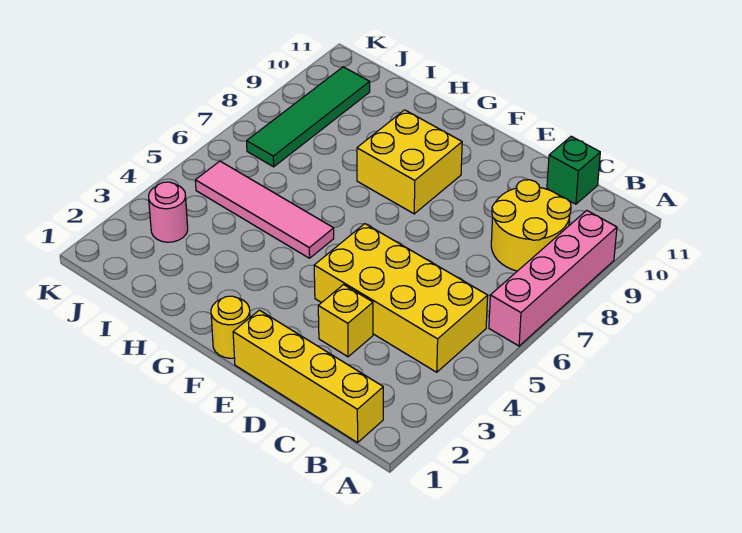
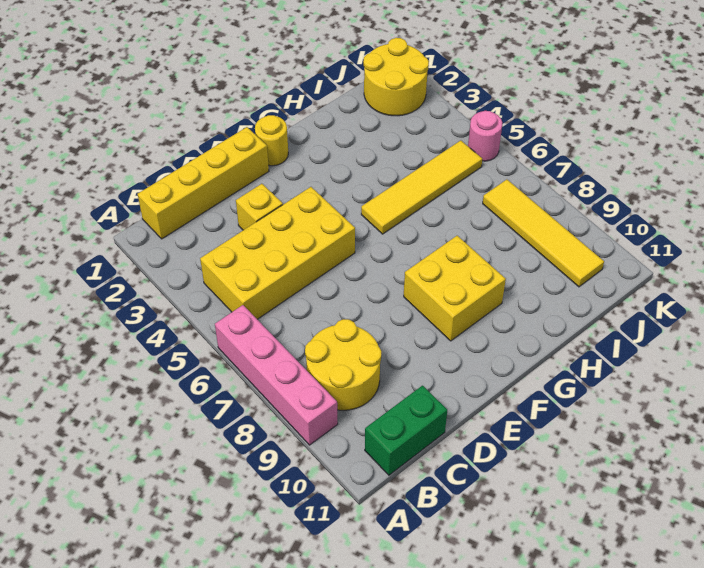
green 1x1 brick [547,136,600,204] -> green 1x2 brick [365,386,447,475]
pink 1x4 tile [195,161,334,258] -> yellow 1x4 tile [361,140,482,234]
none -> yellow 2x2 round brick [363,38,429,116]
pink 1x1 round brick [149,182,188,242] -> pink 1x1 round brick moved to [468,111,502,161]
green 1x4 tile [247,67,370,167] -> yellow 1x4 tile [483,179,604,287]

